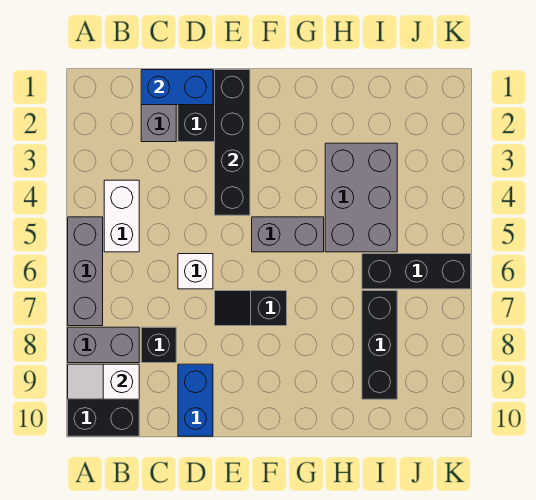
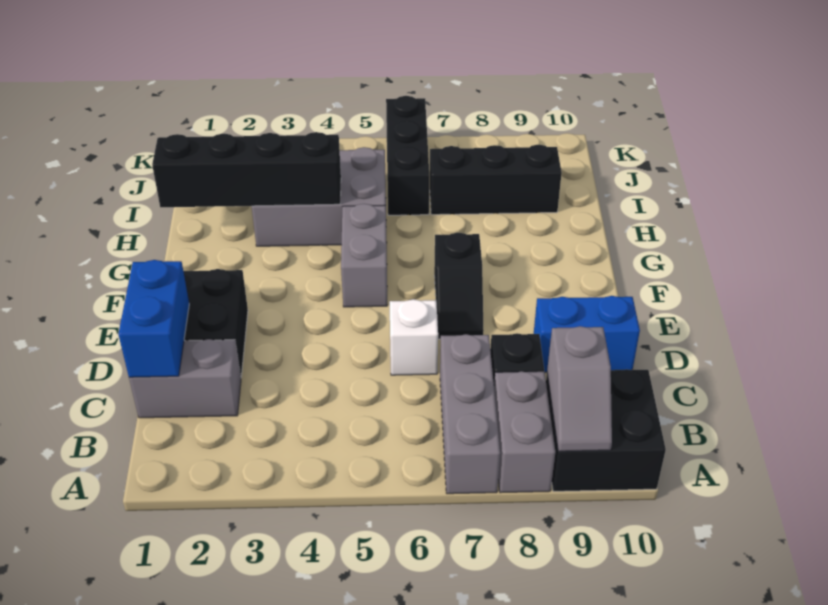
grey 1x3 brick [68,217,103,326] -> grey 1x3 brick turned to [440,334,500,494]
white 1x2 slope [68,364,139,399] -> grey 1x2 slope [547,326,612,451]
white 1x2 brick [104,180,139,252] -> none
black 1x4 brick [215,70,250,215] -> black 1x4 brick moved to [152,132,341,207]

